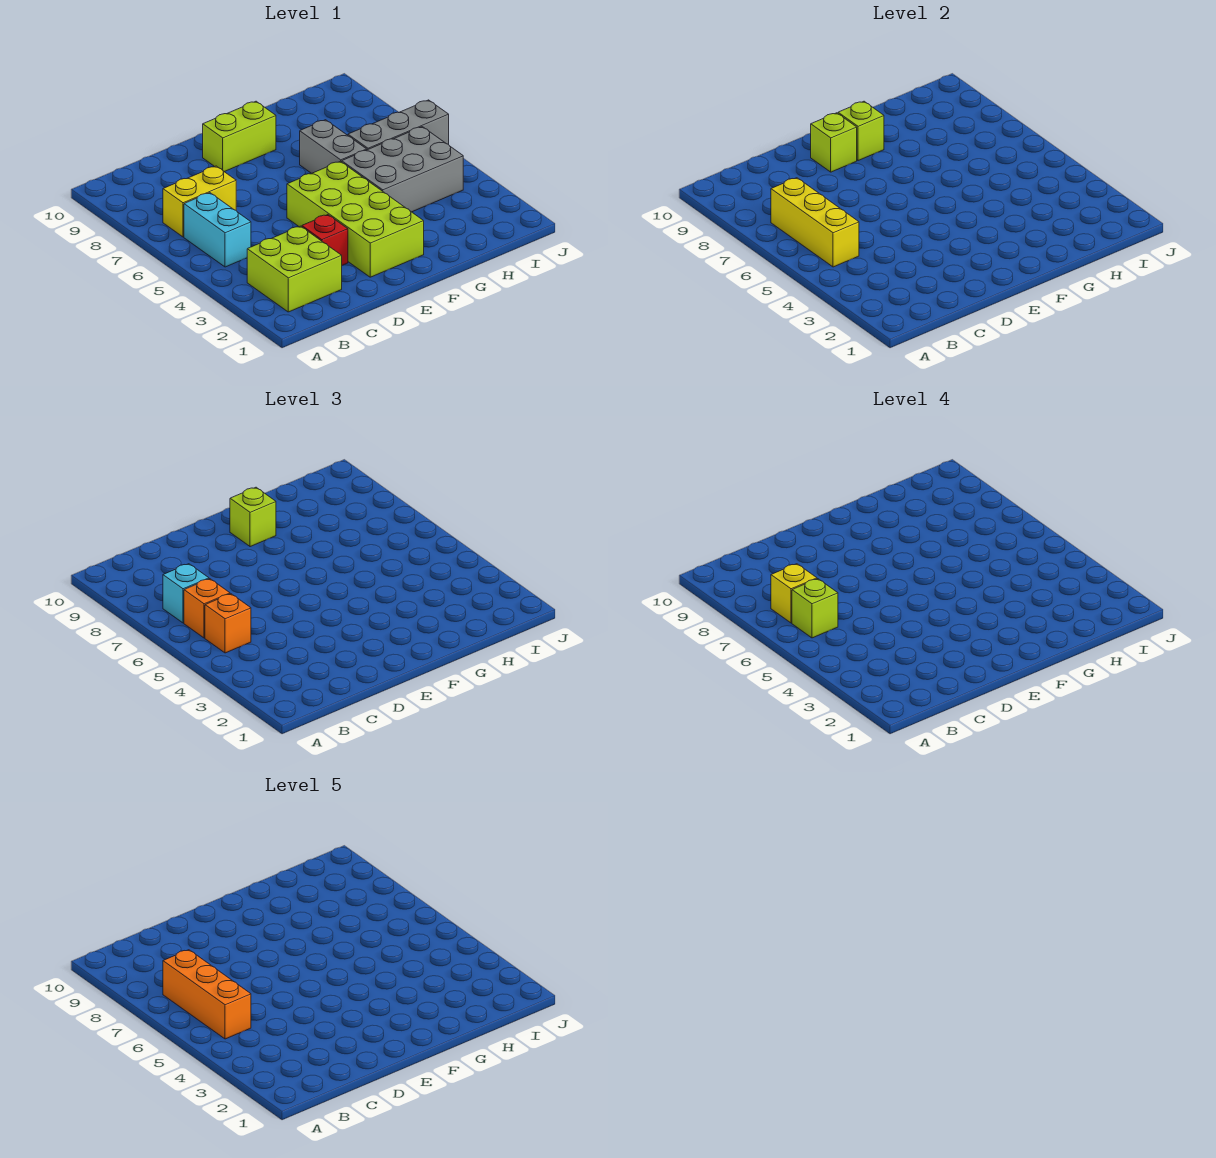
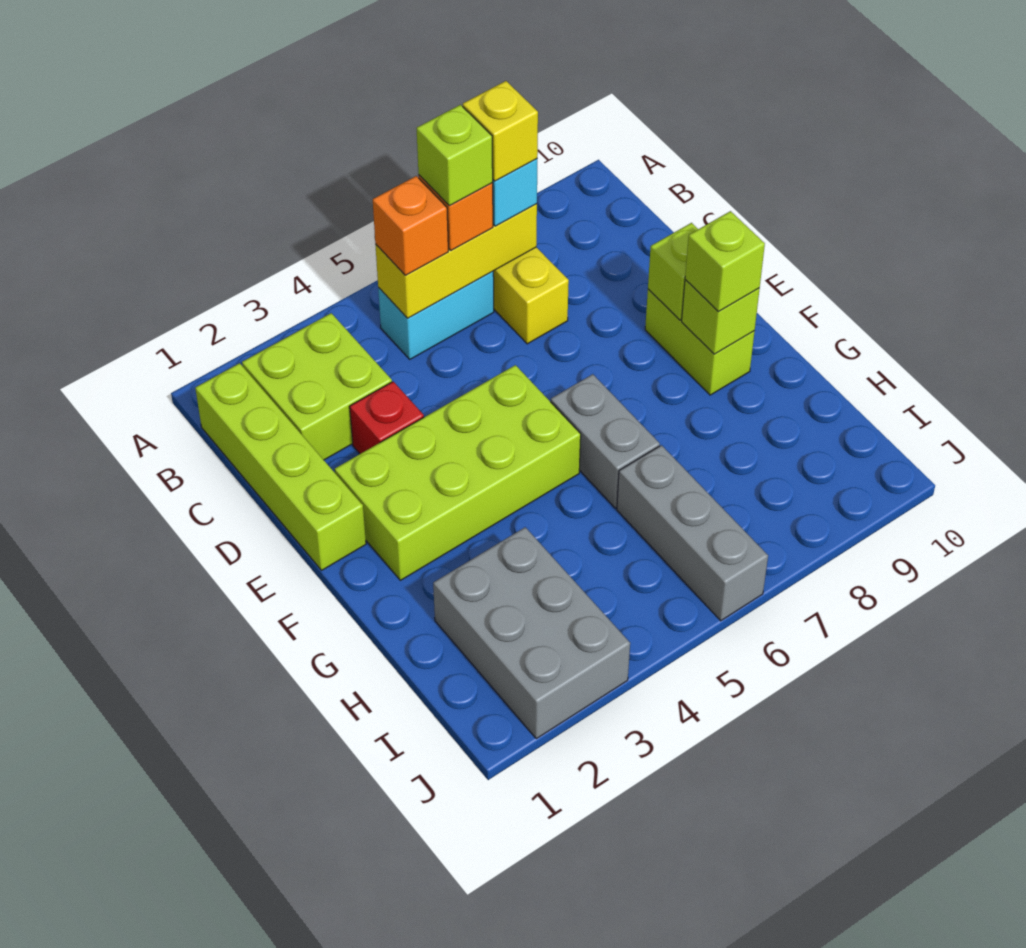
none -> lime 1x4 brick [195,363,366,570]
orange 1x3 brick [163,950,251,1039] -> none
grey 2x3 brick [342,127,463,212] -> grey 2x3 brick moved to [433,527,630,739]
grey 1x2 brick [300,120,367,173] -> grey 1x2 brick turned to [551,374,660,508]

